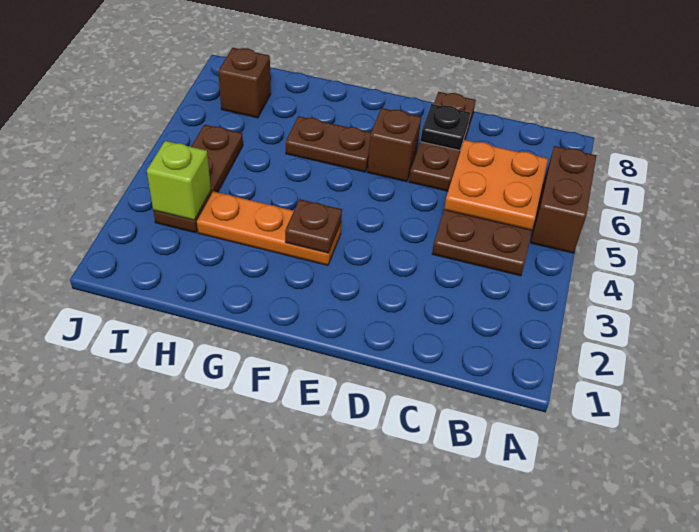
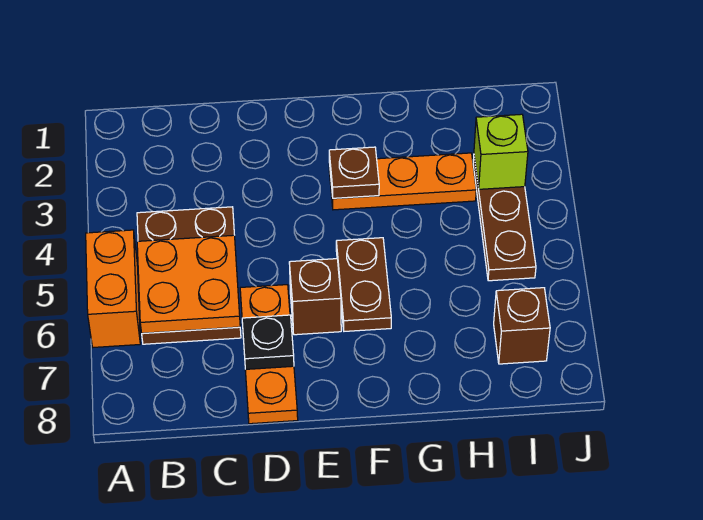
brown 1x2 brick [531,146,596,253] -> orange 1x2 brick [86,230,140,347]
brown 1x3 plate [409,92,476,191] -> orange 1x3 plate [240,285,298,424]
brown 1x2 plate [286,116,371,172] -> brown 1x2 plate turned to [336,238,391,331]

